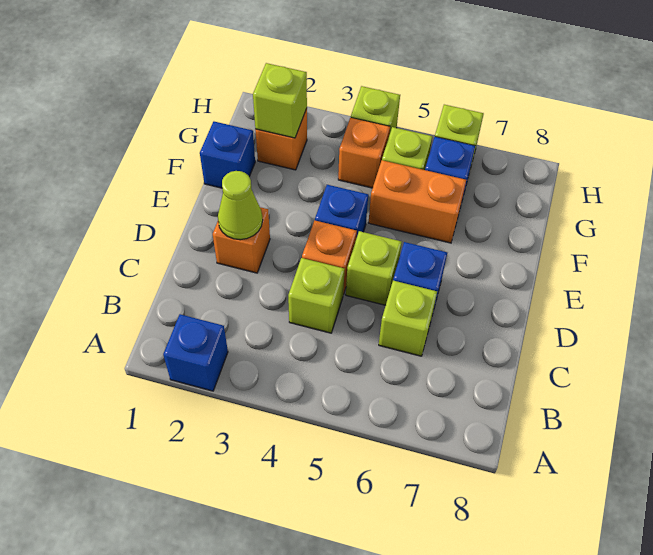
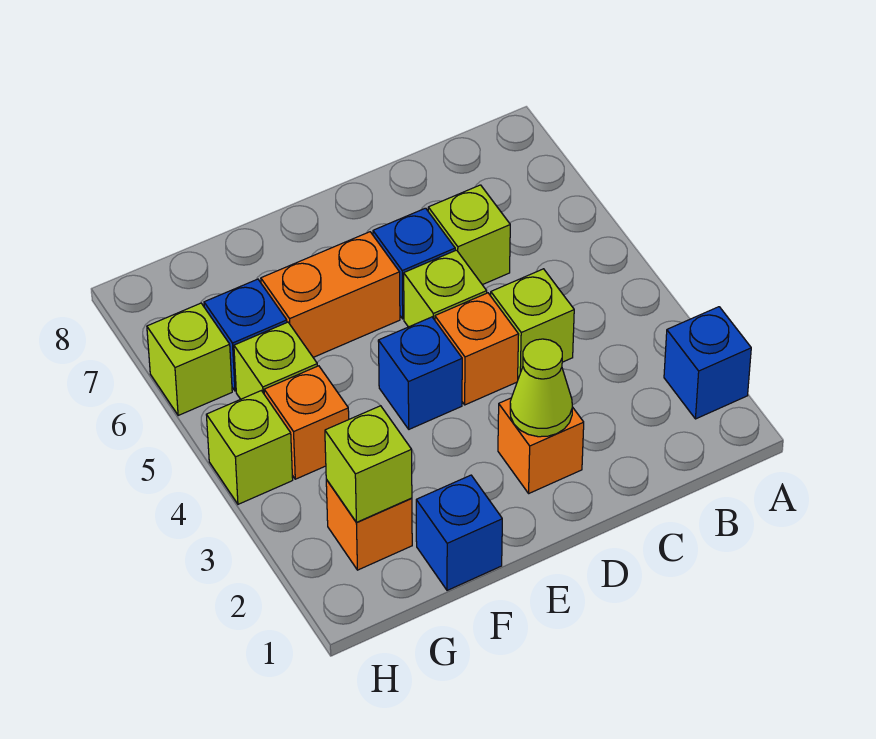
orange 1x2 brick [369,160,466,243] -> orange 1x2 brick turned to [261,232,400,357]

